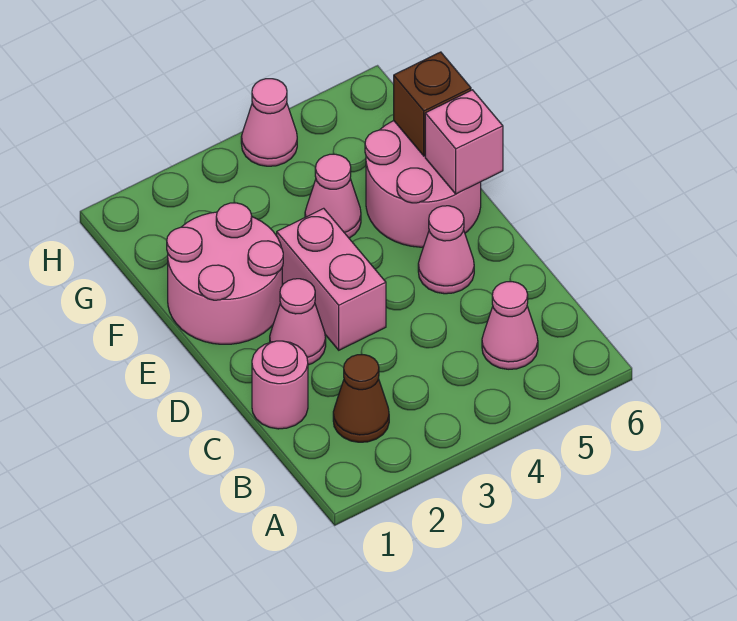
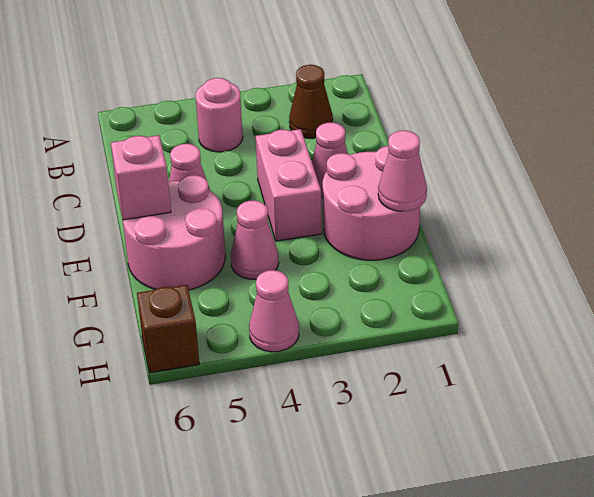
pink 1x1 cone [482,282,538,369] -> pink 1x1 cone moved to [378,131,427,211]
pink 1x1 round brick [252,341,308,429] -> pink 1x1 round brick moved to [196,78,243,152]
brown 1x1 brick [394,52,471,156] -> brown 1x1 brick moved to [137,285,199,373]

